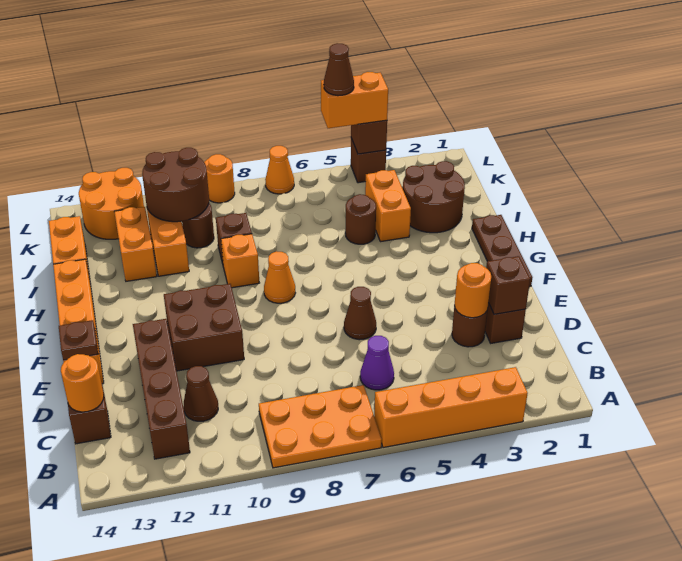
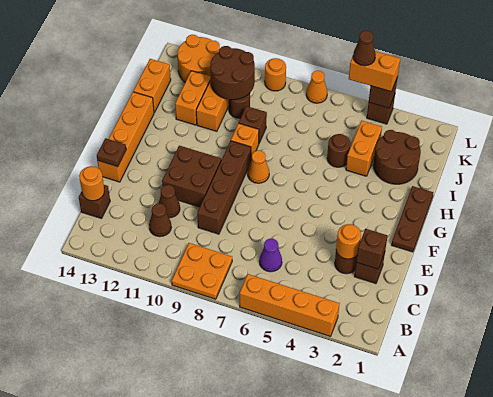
orange 2x3 plate [259,385,382,468] -> orange 2x2 plate [172,243,232,299]
brown 1x4 brick [133,319,190,459] -> brown 1x4 brick moved to [197,141,251,234]
brown 1x1 cone [344,287,376,340] -> brown 1x1 cone moved to [159,185,180,218]

